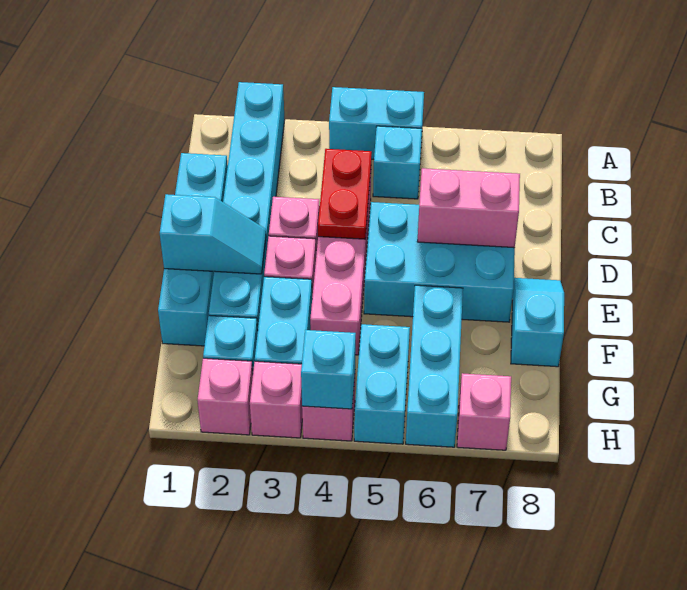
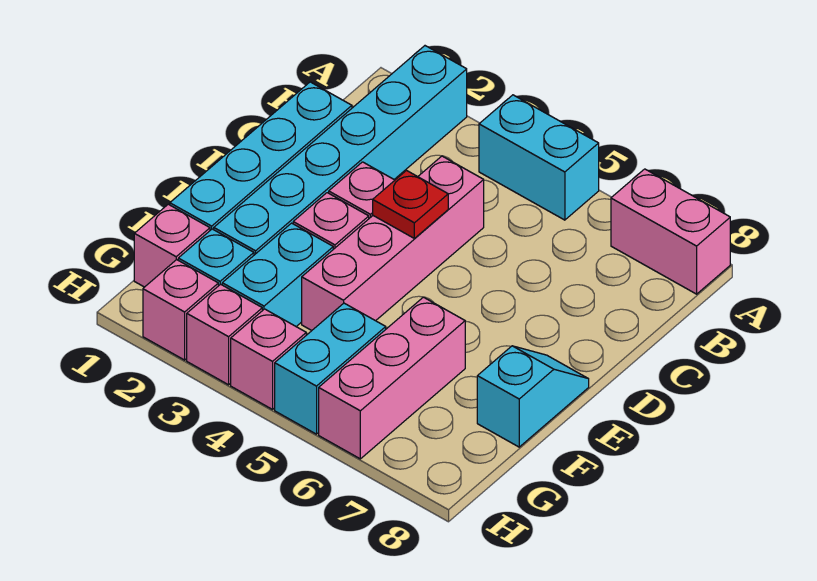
cyan 1x1 brick [373,126,422,199] -> none
red 1x2 plate [318,149,372,239] -> red 1x1 plate [373,171,448,238]
cyan 2x3 brick [364,202,515,322] -> none
pink 1x2 brick [417,168,520,248] -> pink 1x2 brick moved to [611,169,730,294]
cyan 1x2 slope [160,194,266,274] -> none
cyan 1x3 brick [406,285,463,447] -> pink 1x3 brick [319,297,465,459]
cyan 1x1 brick [301,330,356,409] -> none
pink 1x1 brick [457,373,511,450] -> pink 1x1 brick moved to [134,204,210,287]

